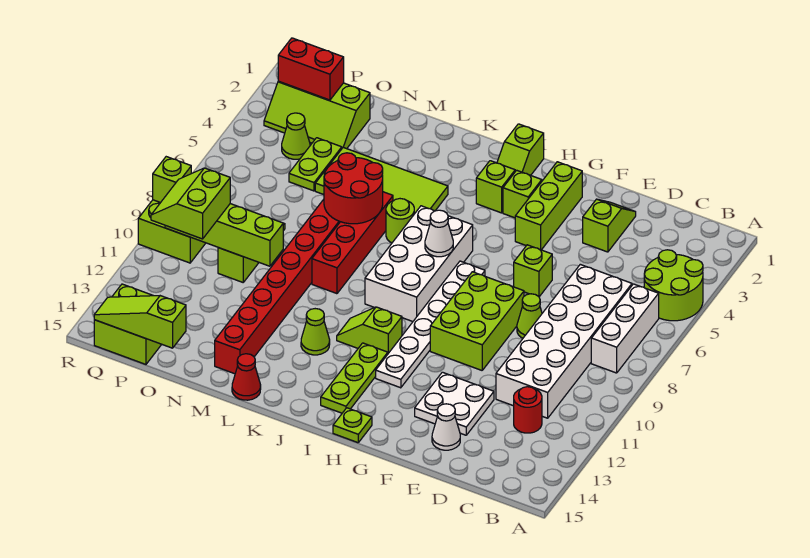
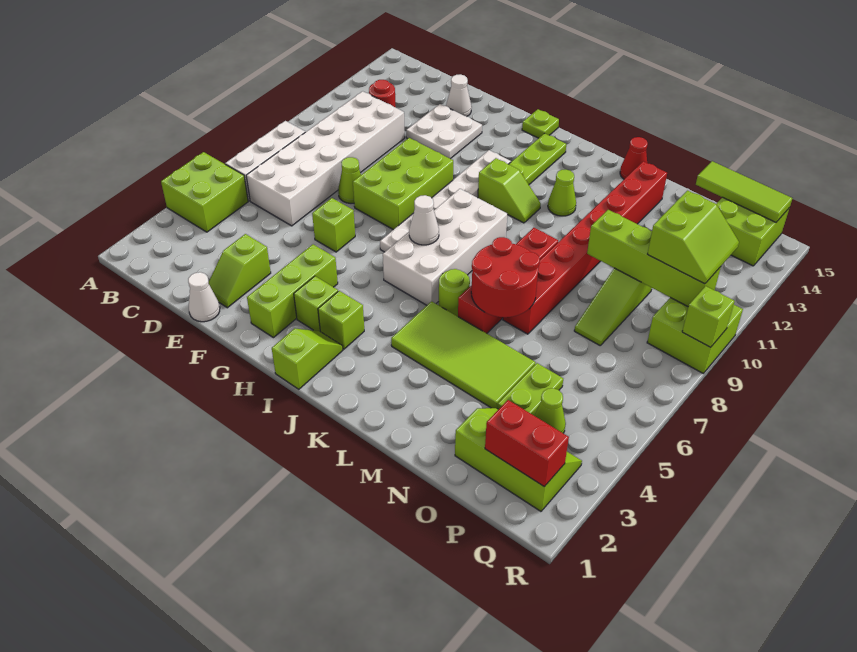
lime 2x2 round brick [644,250,703,321] -> lime 2x2 brick [161,152,248,232]
none -> white 1x1 cone [188,272,220,322]
lime 1x3 slope [94,296,186,348] -> lime 1x3 tile [696,161,792,222]

